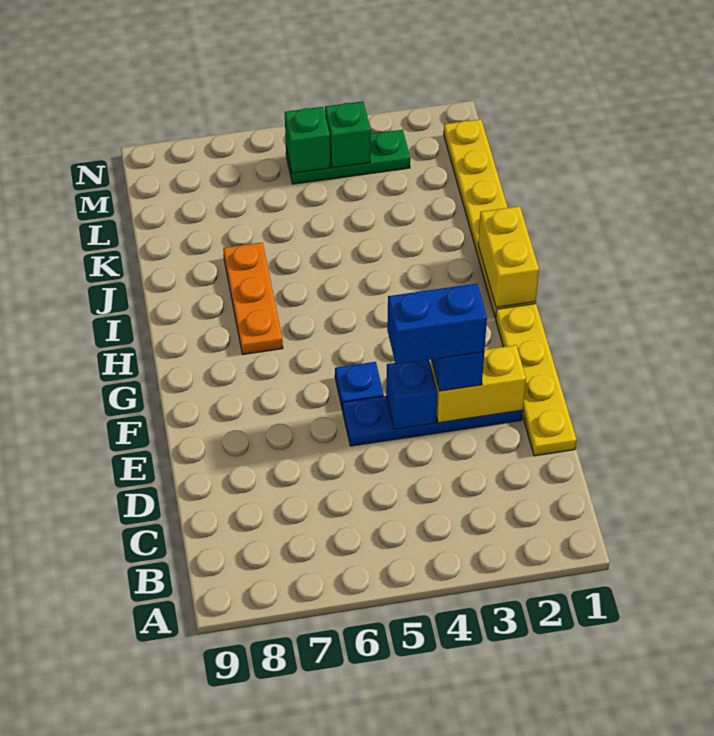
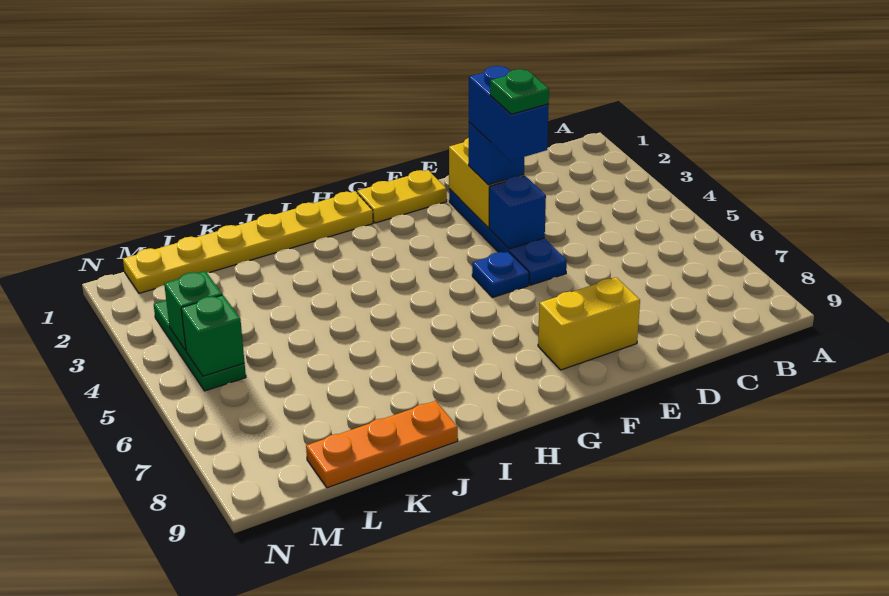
yellow 1x4 plate [496,304,577,456] -> yellow 1x2 plate [357,170,447,223]
none -> green 1x1 plate [490,69,549,114]
yellow 1x2 brick [478,206,539,307] -> yellow 1x2 brick moved to [538,277,640,370]
orange 1x3 plate [223,243,283,354] -> orange 1x3 plate moved to [306,401,458,488]

